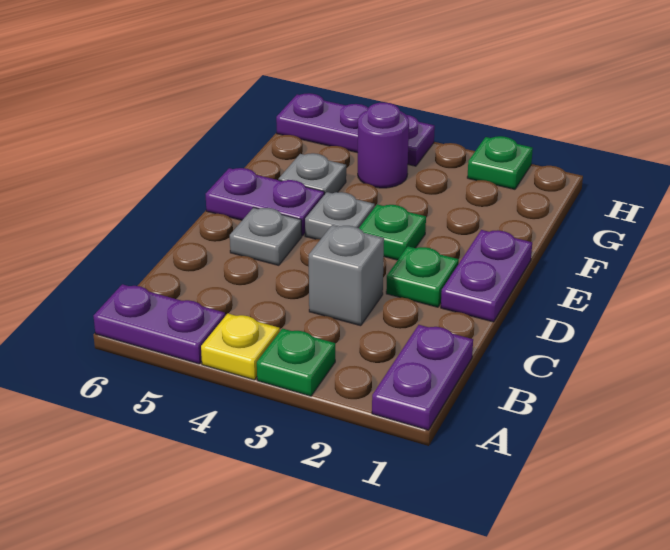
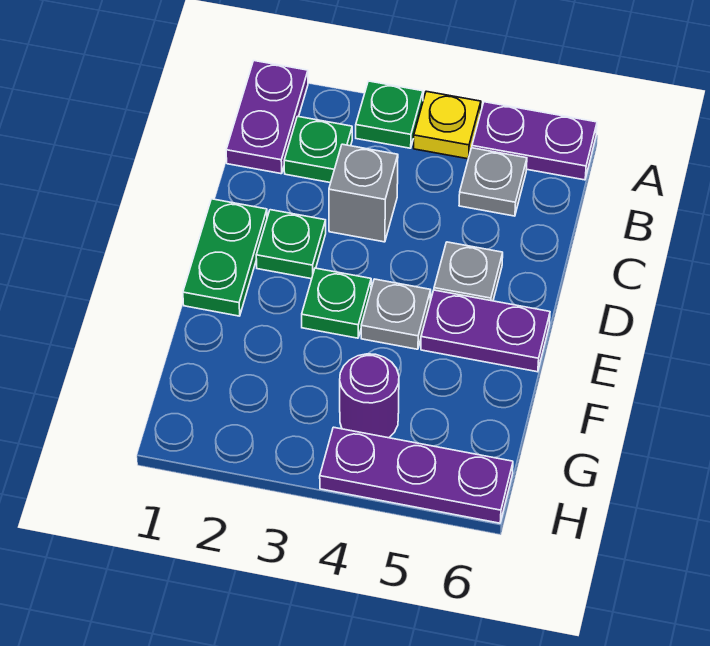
purple 1x2 plate [441,230,532,322] -> green 1x2 plate [183,199,267,316]
grey 1x1 plate [278,153,346,195] -> grey 1x1 plate moved to [459,148,527,216]
green 1x1 plate [467,136,533,189] -> green 1x1 plate moved to [284,116,352,183]

